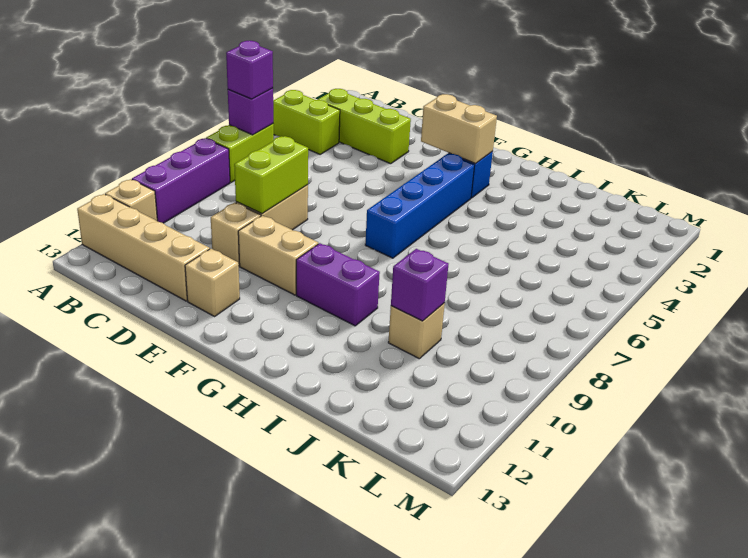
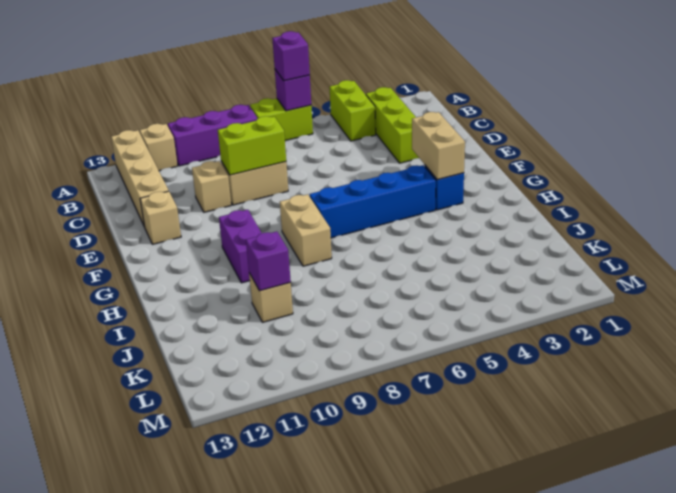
tan 1x2 brick [238,216,318,295] -> tan 1x2 brick moved to [280,194,332,266]

